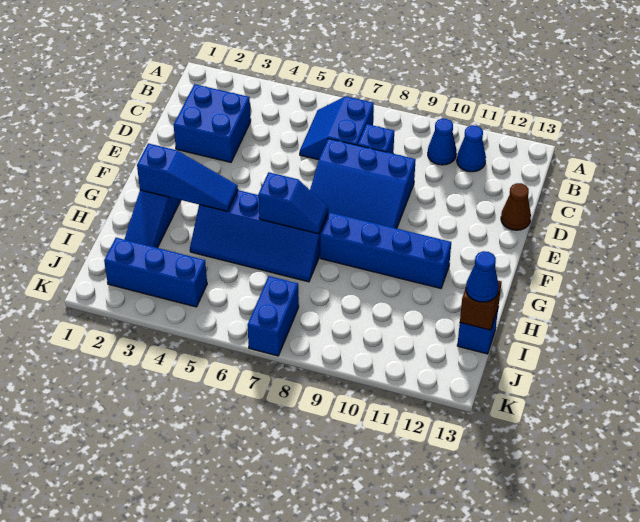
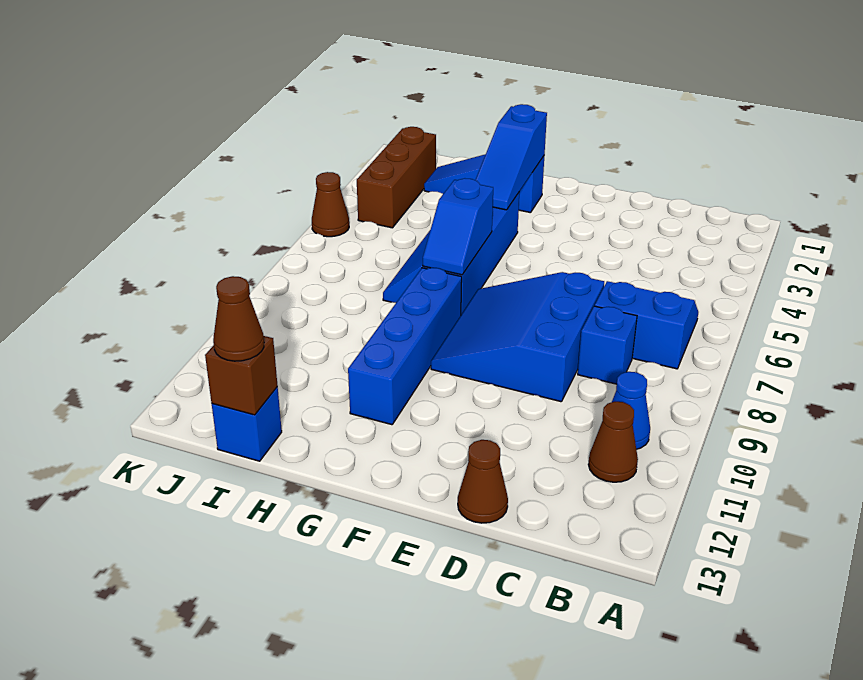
blue 1x1 cone [457,125,486,172] -> brown 1x1 cone [588,402,638,482]
blue 2x2 brick [174,84,251,162] -> none
blue 1x1 cone [466,251,499,302] -> brown 1x1 cone [213,276,264,361]
blue 1x3 brick [104,238,207,307] -> brown 1x3 brick [357,127,436,228]
blue 1x2 brick [247,276,299,356] -> none
none -> brown 1x1 cone [312,172,349,237]

